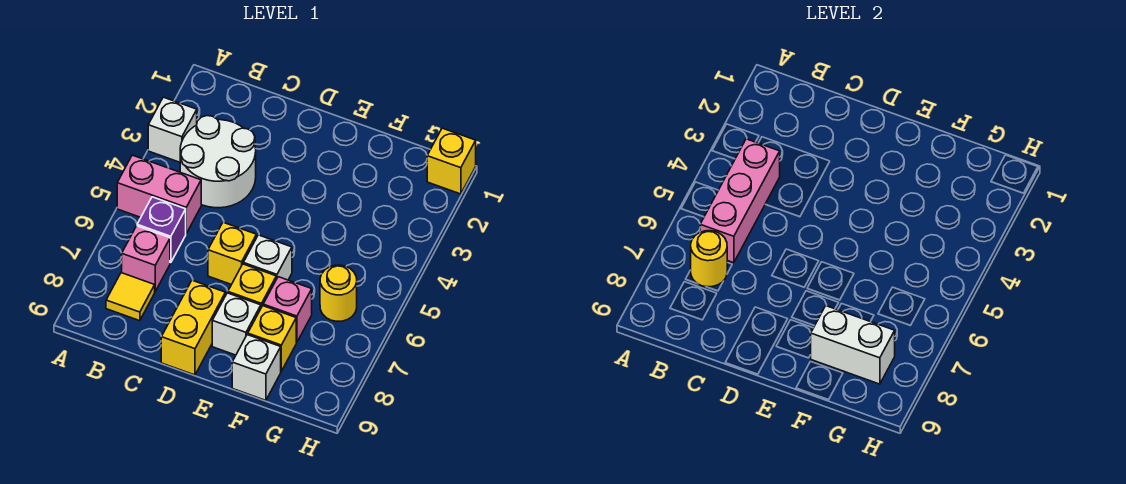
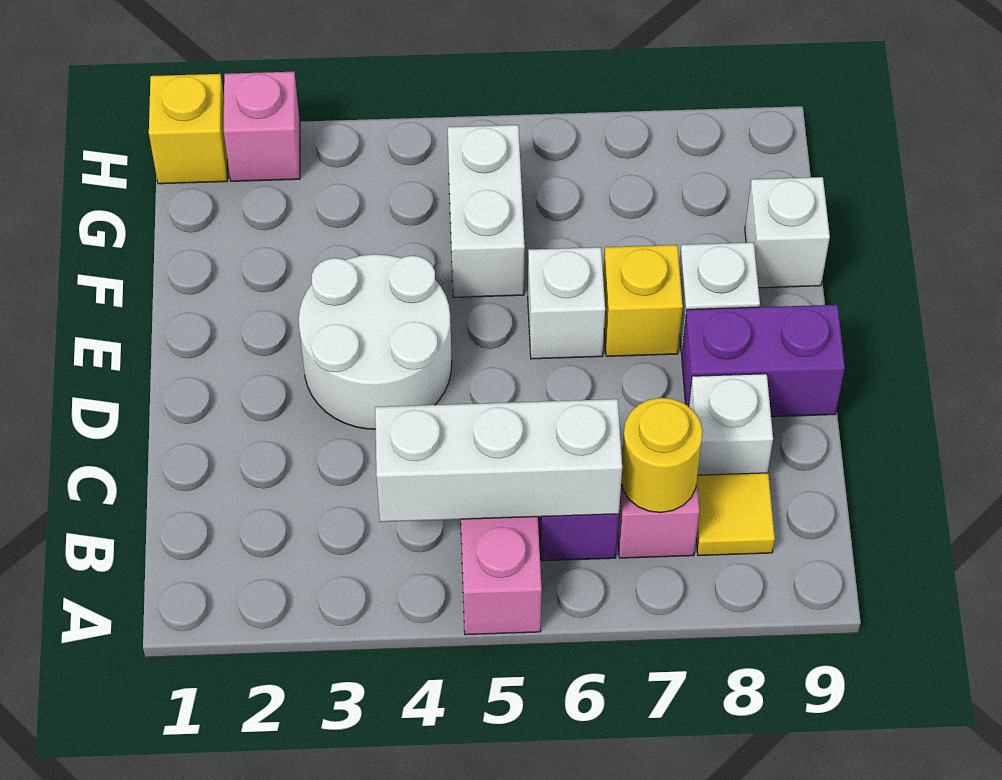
white 1x1 brick [148,97,197,162] -> white 1x1 brick moved to [688,374,773,475]
white 2x2 round brick [180,116,256,208] -> white 2x2 round brick moved to [299,254,452,429]
pink 1x3 brick [700,139,780,263] -> white 1x3 brick [375,399,622,522]
yellow 1x1 brick [208,222,256,284] -> none
yellow 1x2 brick [161,280,225,375] -> purple 1x2 brick [682,305,845,417]
pink 1x1 brick [263,277,312,342] -> pink 1x1 brick moved to [224,72,300,181]
yellow 1x1 brick [248,306,296,371] -> none
white 1x2 brick [811,306,895,384] -> white 1x2 brick moved to [448,125,525,297]
yellow 1x1 round brick [320,265,357,321] -> none

